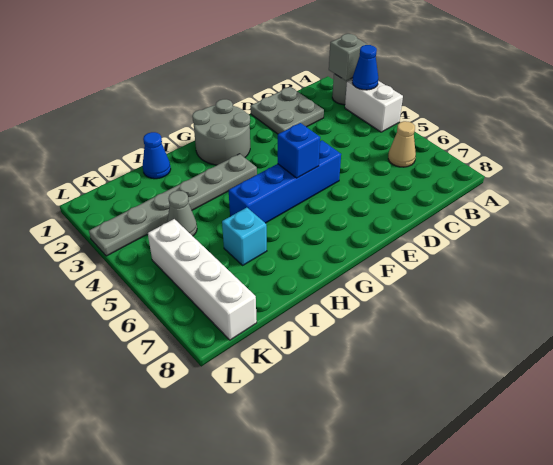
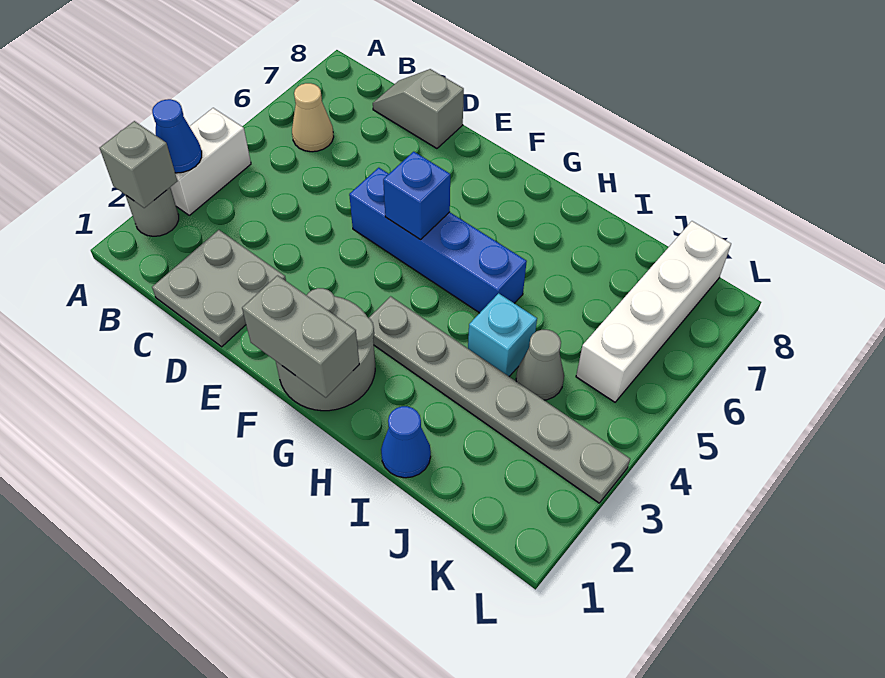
none -> grey 1x2 slope [373,69,464,148]
none -> grey 1x2 brick [242,275,359,398]
cyan 1x1 brick [222,208,267,265] -> cyan 1x1 brick moved to [468,293,537,376]

